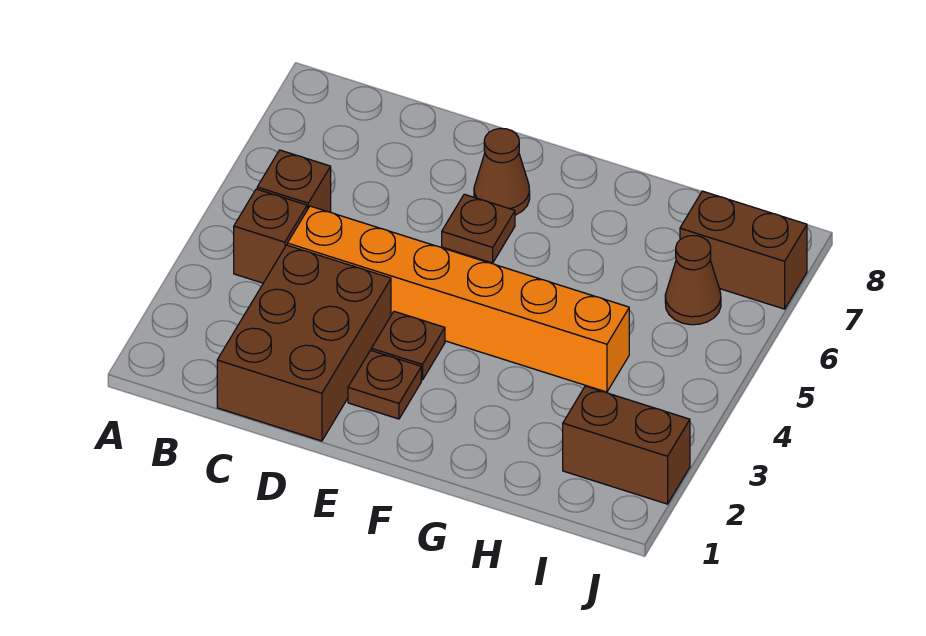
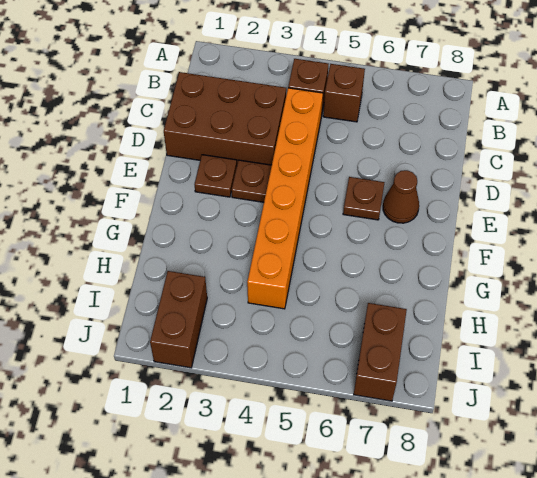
brown 1x1 cone [665,236,721,325] -> none

